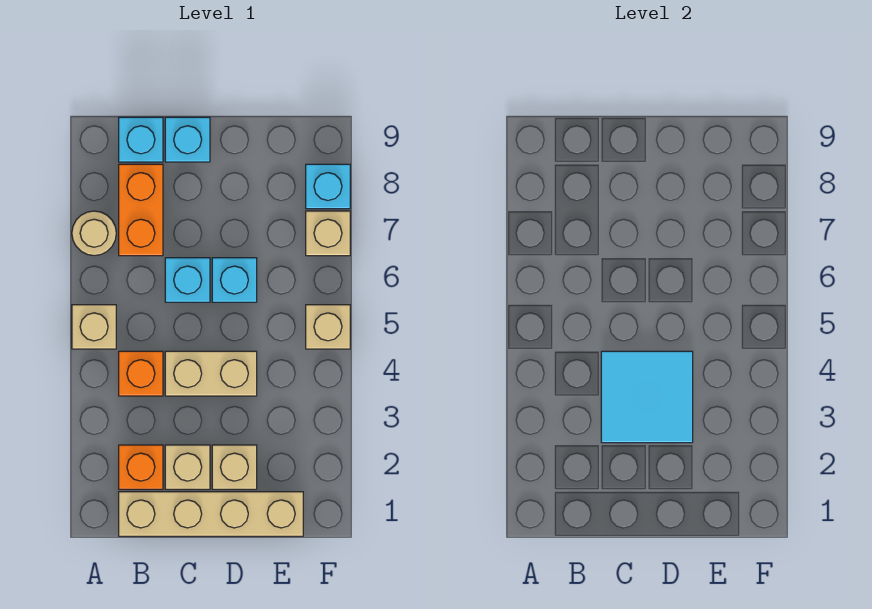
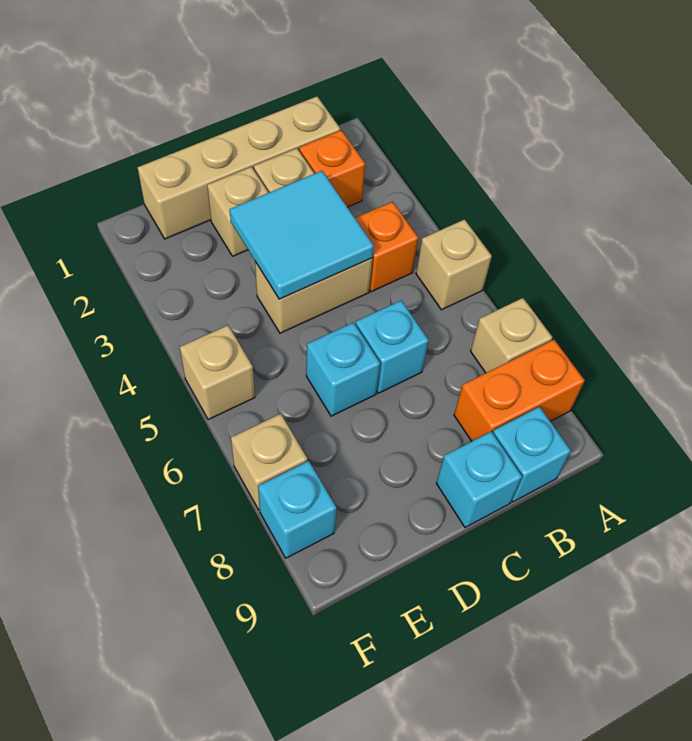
tan 1x1 round brick [72,211,116,255] -> tan 1x1 brick [471,298,552,373]
orange 1x2 brick [119,164,163,256] -> orange 1x2 brick turned to [454,340,585,441]

